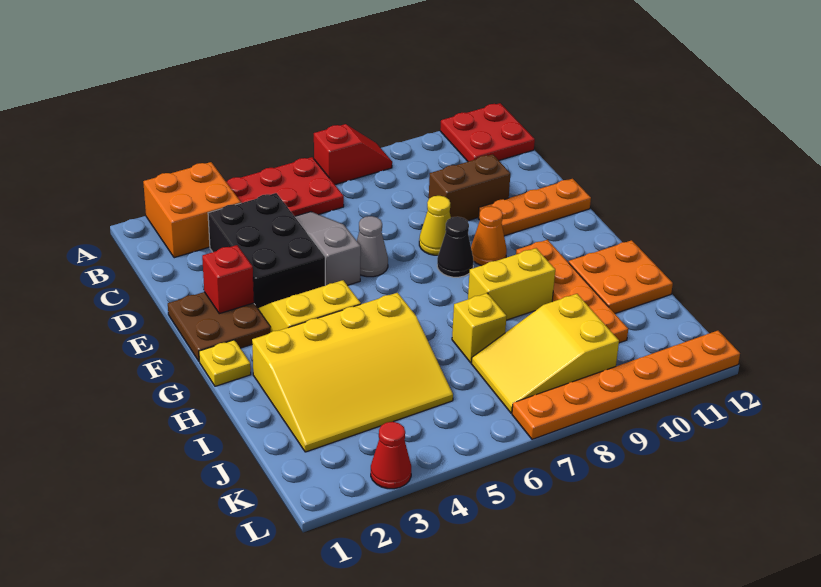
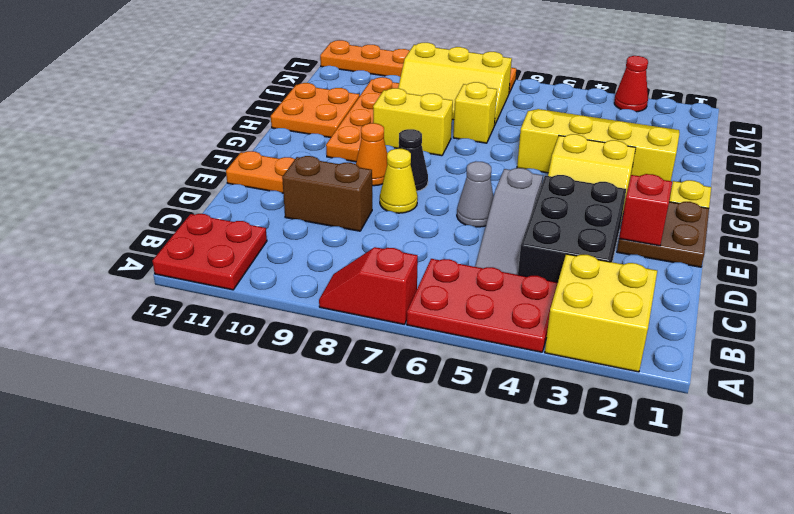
orange 2x2 brick [143,162,241,258] -> yellow 2x2 brick [545,254,657,372]
yellow 2x3 slope [471,294,619,413] -> yellow 2x3 slope turned to [398,43,512,126]

